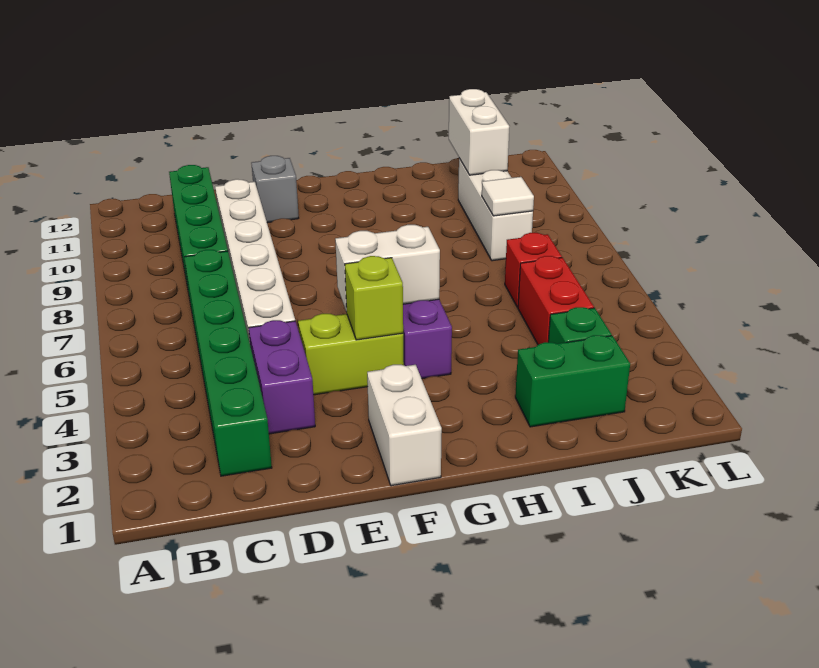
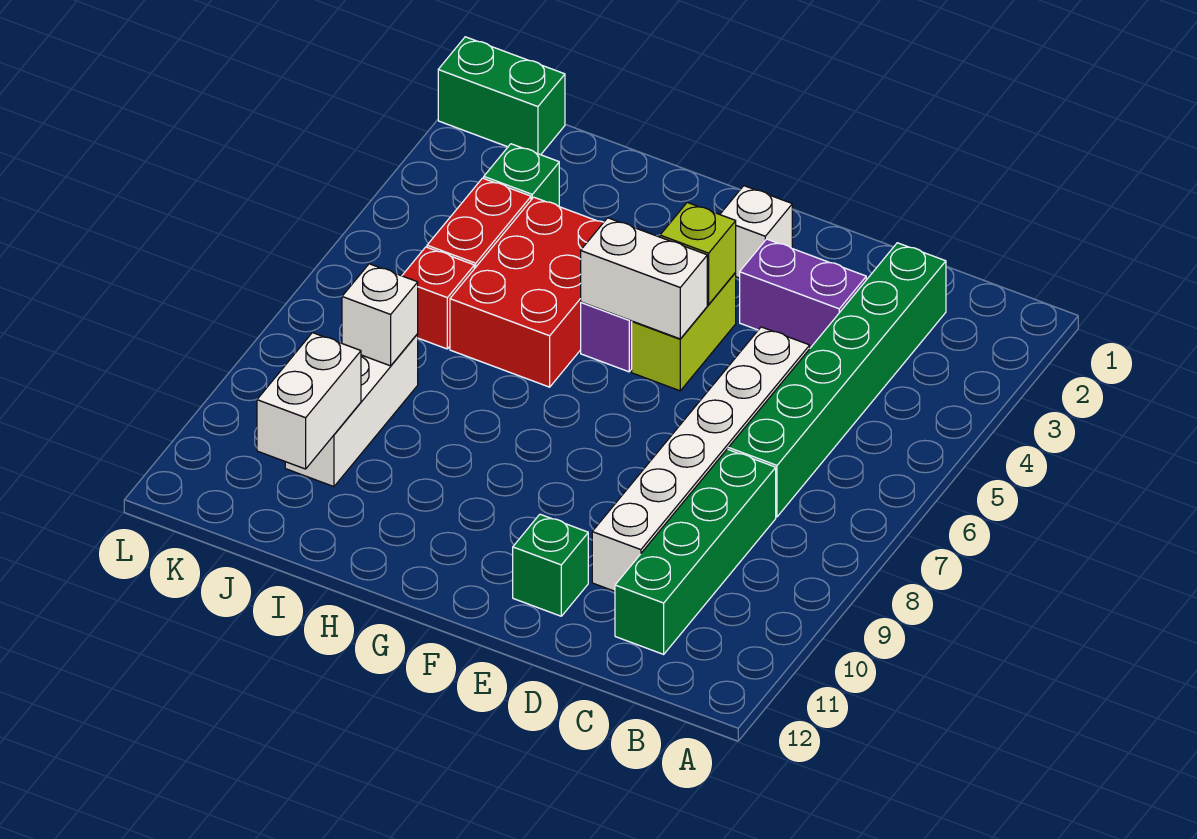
purple 1x2 brick [249,320,315,434] -> purple 1x2 brick turned to [740,239,866,348]
lime 1x2 brick [298,314,404,395] -> lime 1x2 brick turned to [632,273,736,391]
grey 1x1 brick [251,156,299,223] -> green 1x1 brick [513,514,588,616]
white 1x2 brick [367,365,442,486] -> white 1x1 brick [720,186,792,278]
none -> red 2x3 brick [450,197,604,387]
green 1x2 brick [515,335,630,427] -> green 1x2 brick moved to [438,37,565,155]
white 1x1 tile [482,177,534,216] -> white 1x1 brick [342,264,418,366]

